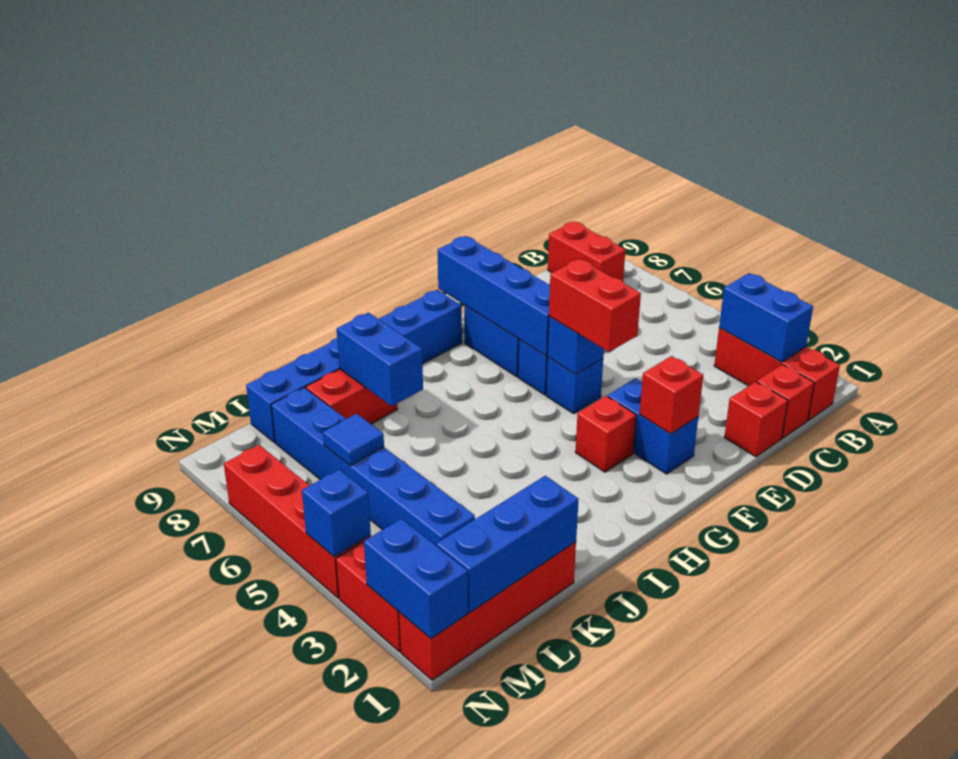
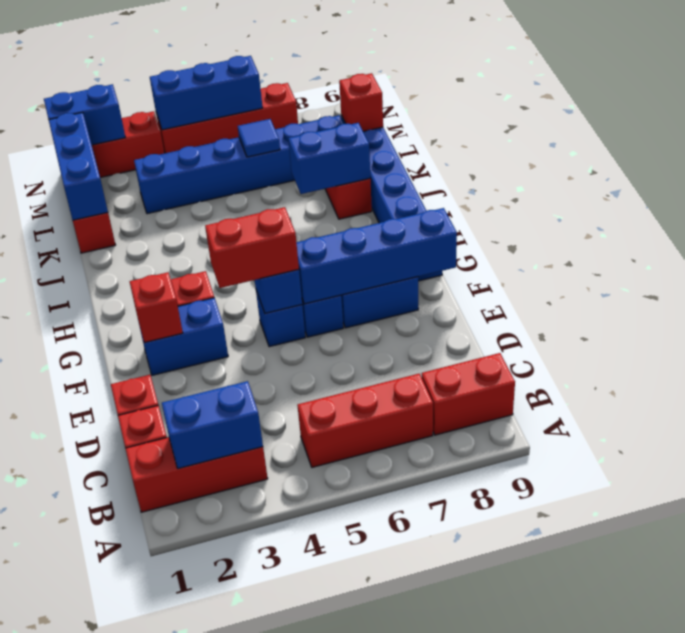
none -> red 1x3 brick [297,374,433,467]
none -> red 1x1 brick [339,73,383,131]
blue 1x1 brick [302,470,371,557] -> blue 1x3 brick [150,56,263,130]

